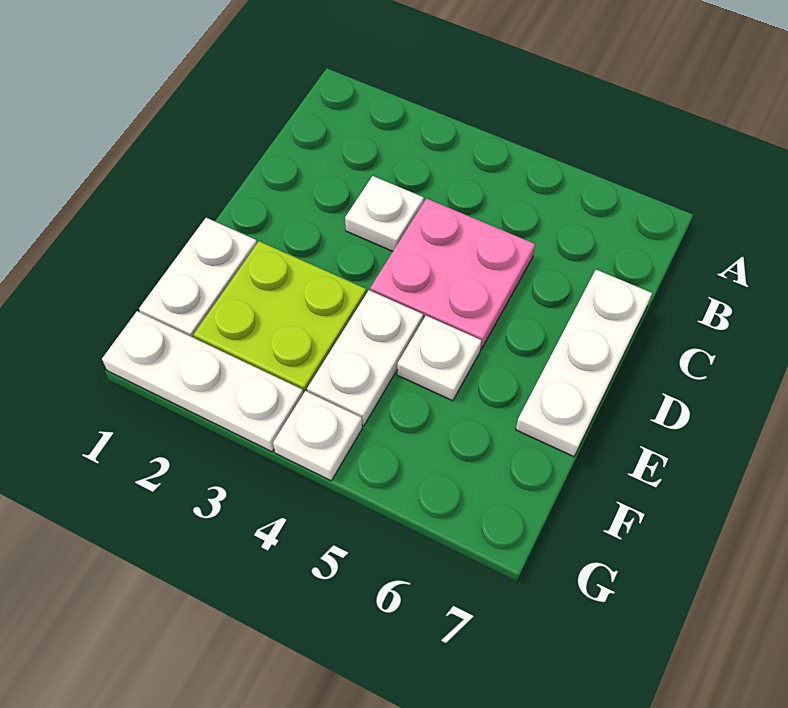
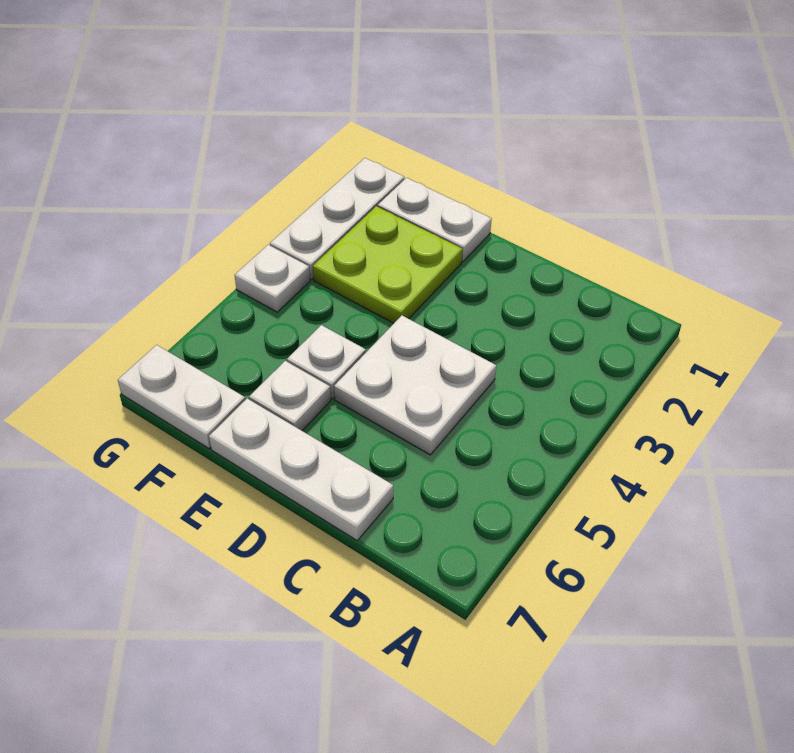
white 1x1 plate [345,176,424,251] -> white 1x1 plate moved to [249,361,331,431]
pink 2x2 plate [370,199,535,350] -> white 2x2 plate [334,315,496,455]
white 1x2 plate [307,290,423,426] -> white 1x2 plate moved to [118,345,245,449]

